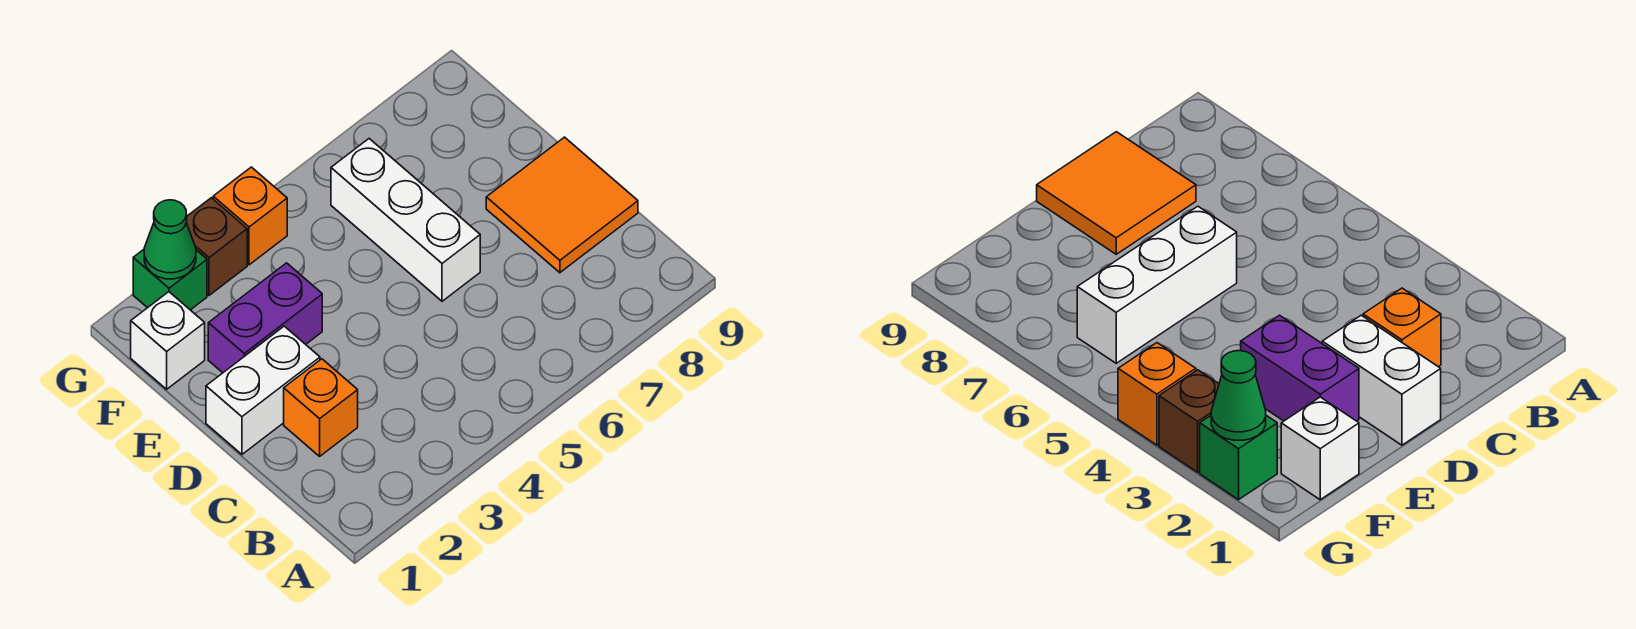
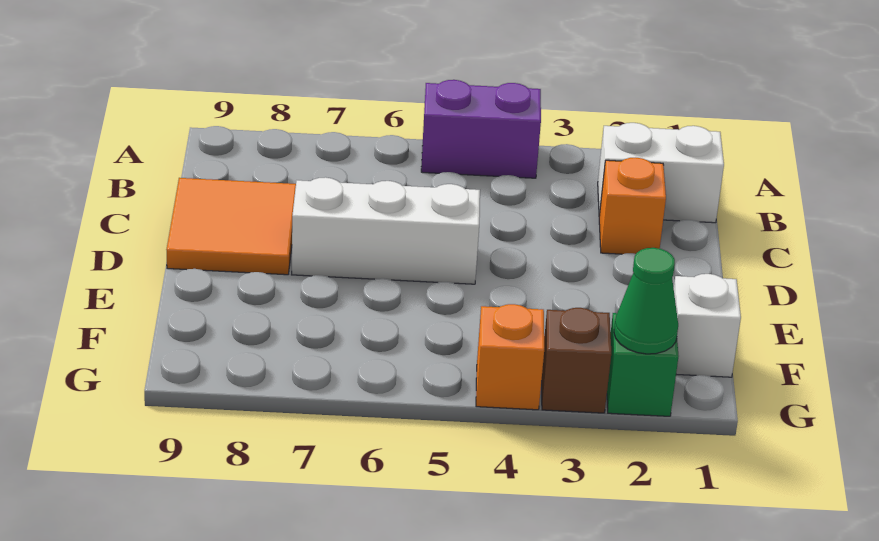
white 1x2 brick [206,326,320,454] -> white 1x2 brick moved to [598,123,724,223]
white 1x3 brick [331,139,480,301] -> white 1x3 brick turned to [292,177,480,284]
purple 1x2 brick [208,263,322,373] -> purple 1x2 brick moved to [421,80,541,178]

